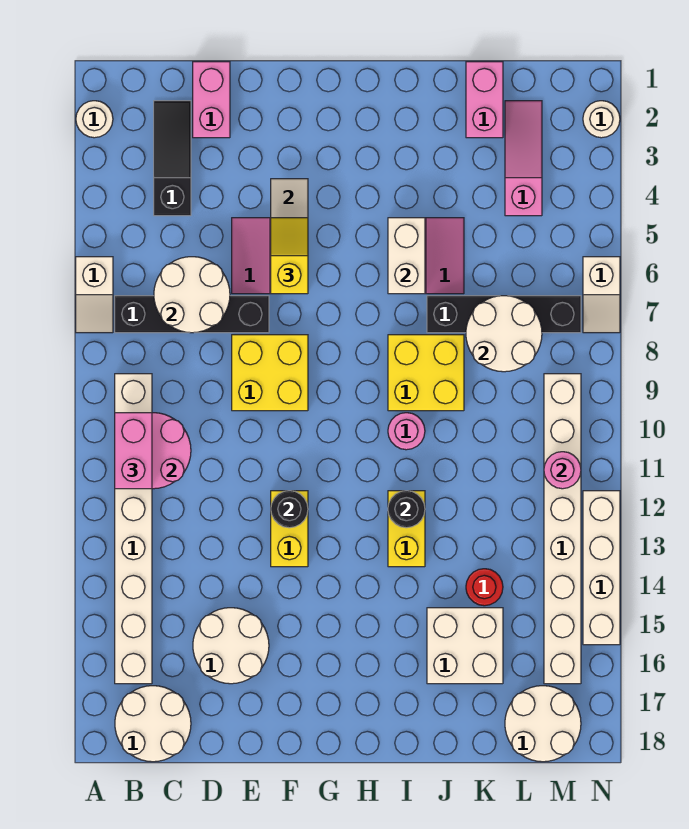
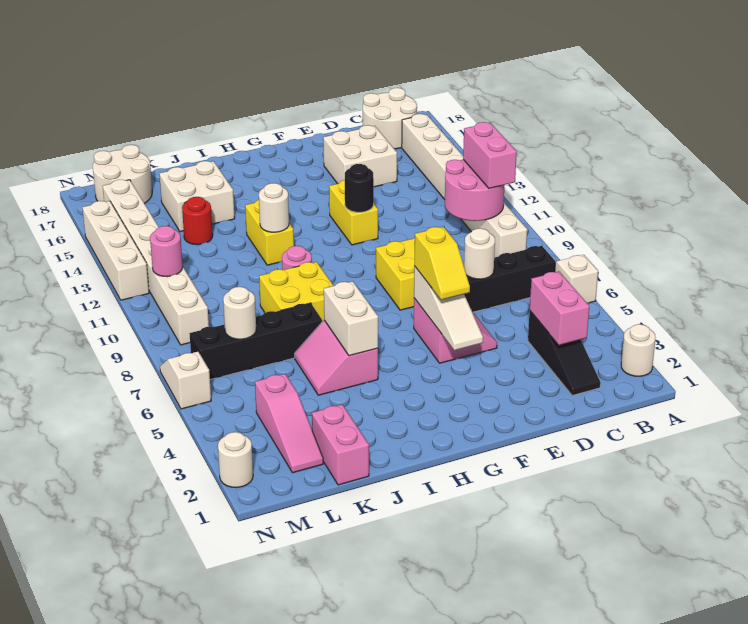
white 2x2 round brick [154,257,230,333] -> white 1x1 round brick [464,228,495,279]
pink 1x2 brick [193,62,230,138] -> pink 1x2 brick moved to [530,272,589,345]
white 2x2 round brick [193,608,269,684] -> white 2x2 brick [323,125,397,187]
black 1x1 round brick [388,491,425,528] -> white 1x1 round brick [259,183,289,232]
white 2x2 round brick [466,296,542,372] -> white 1x1 round brick [223,287,256,339]

